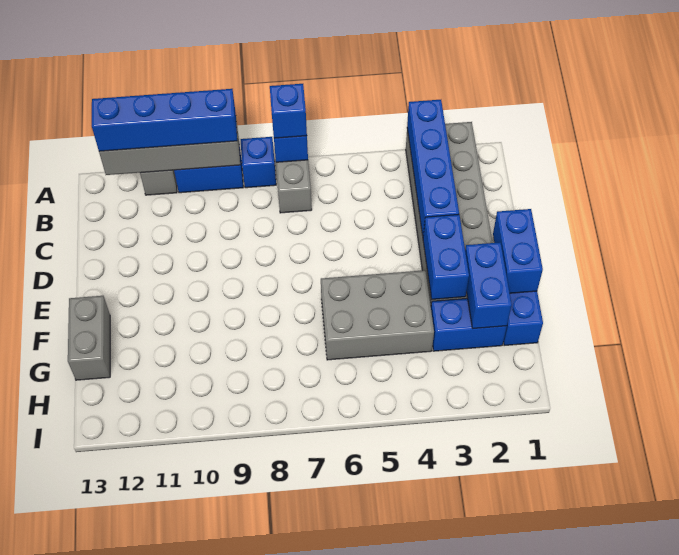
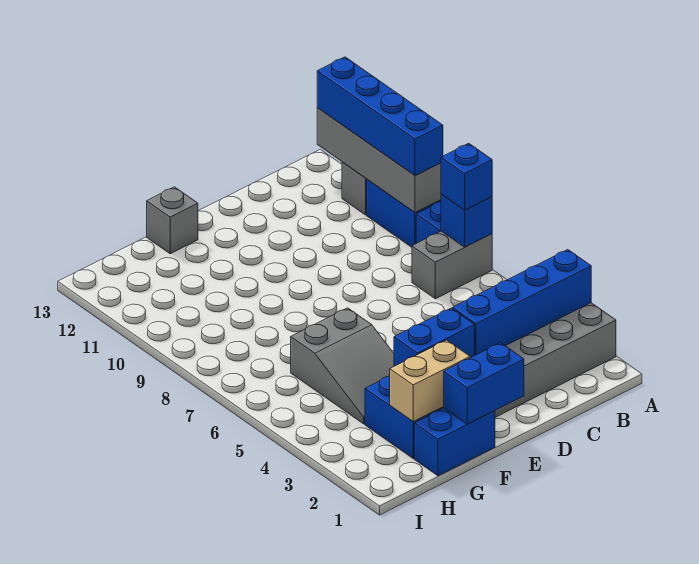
blue 1x2 brick [465,242,512,329] -> tan 1x2 brick [390,340,470,422]
grey 2x3 brick [321,270,434,360] -> grey 2x3 slope [291,308,394,424]
grey 1x2 brick [68,296,110,380] -> grey 1x1 brick [147,187,198,254]

